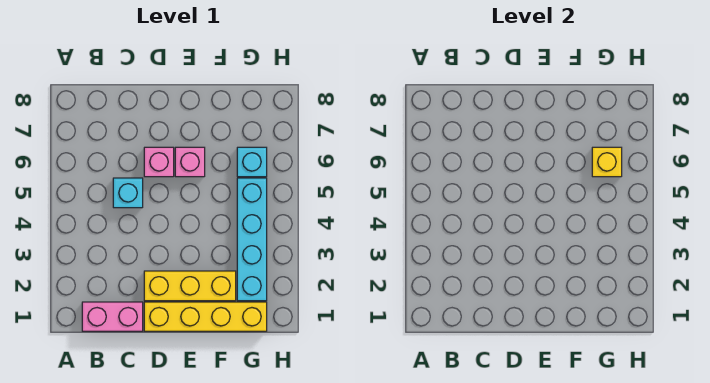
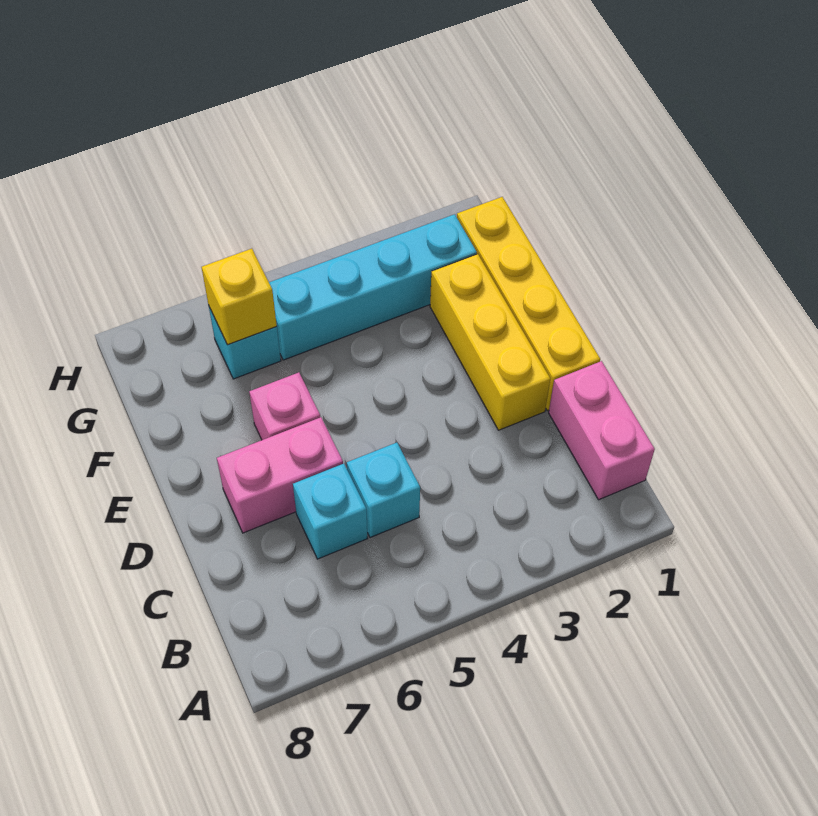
none -> cyan 1x1 brick [293,464,367,559]
pink 1x1 brick [144,147,174,177] -> pink 1x2 brick [217,417,343,533]

